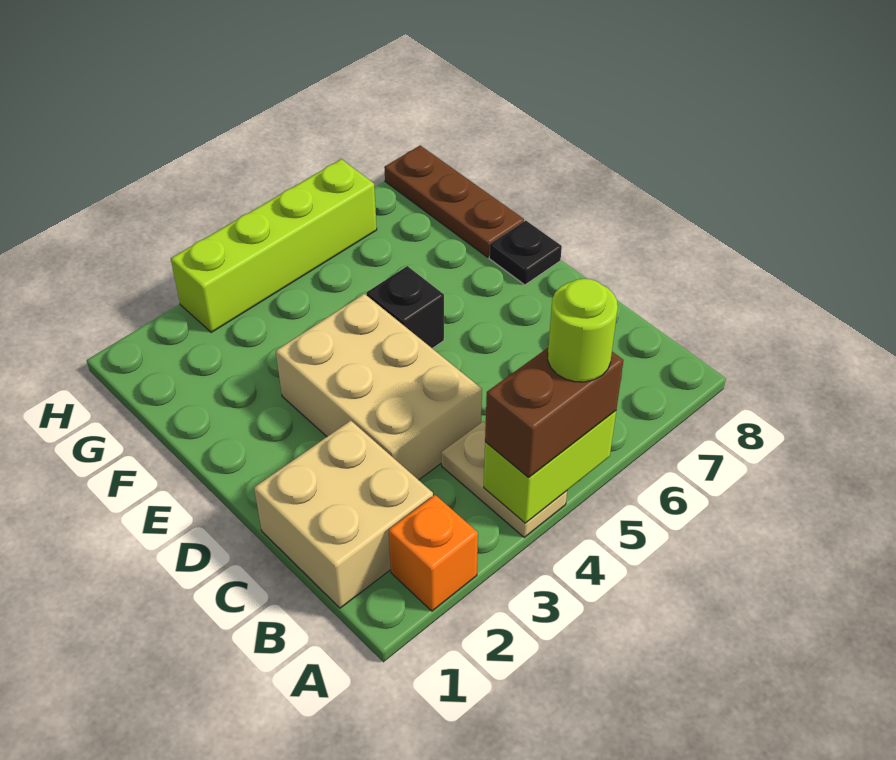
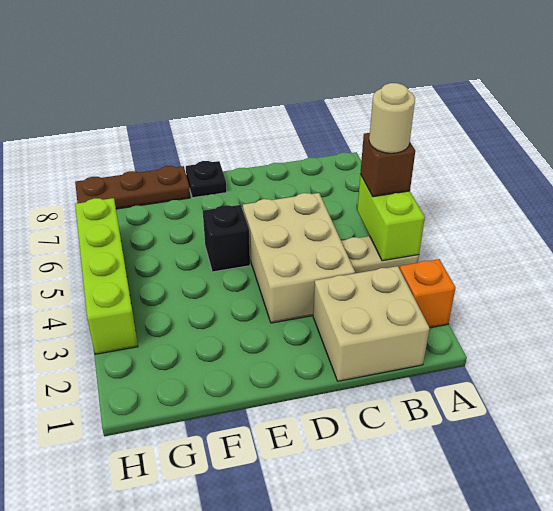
brown 1x2 brick [485,348,624,477] -> brown 1x1 brick [360,133,415,197]
lime 1x1 round brick [548,279,618,382] -> tan 1x1 round brick [369,83,415,153]
tan 2x3 brick [276,294,482,480] -> tan 2x3 brick turned to [243,193,355,323]

